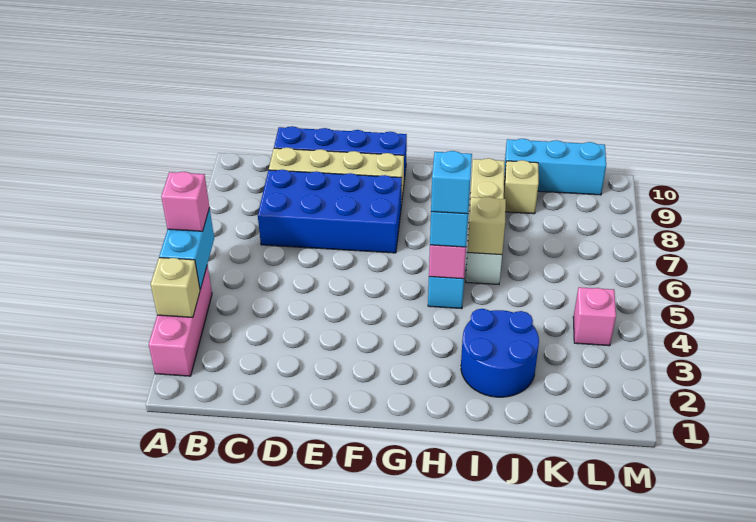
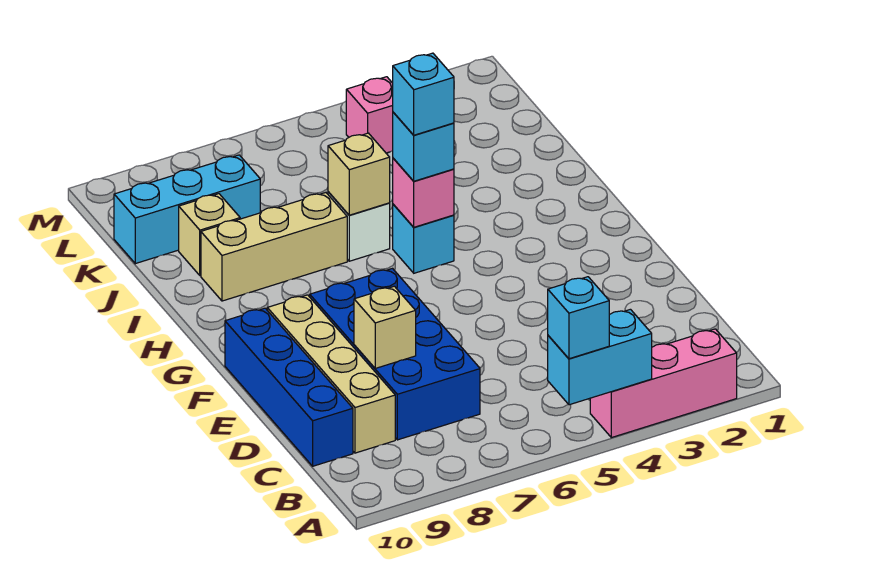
tan 1x1 brick [151,258,200,317] -> tan 1x1 brick moved to [354,286,416,368]
pink 1x1 brick [161,172,210,231] -> cyan 1x1 brick [548,277,609,359]
blue 2x2 round brick [461,309,539,397] -> none
cyan 1x3 brick [504,139,606,195] -> cyan 1x3 brick turned to [114,155,260,264]

